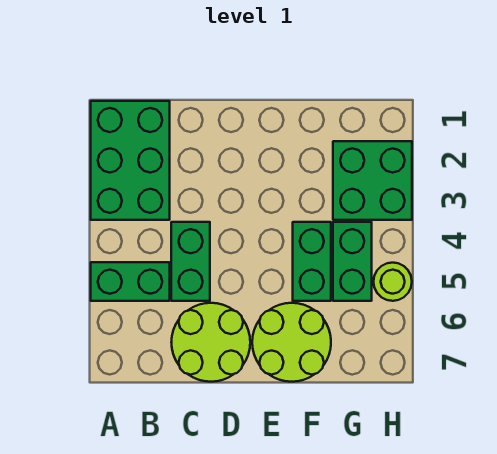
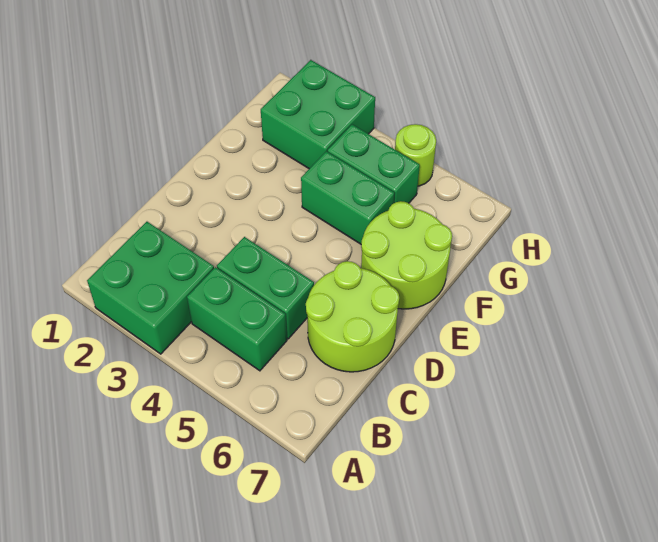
green 2x3 brick [91,101,170,220] -> green 2x2 brick [87,222,214,354]
green 1x2 brick [91,262,170,301] -> green 1x2 brick turned to [187,267,287,371]

